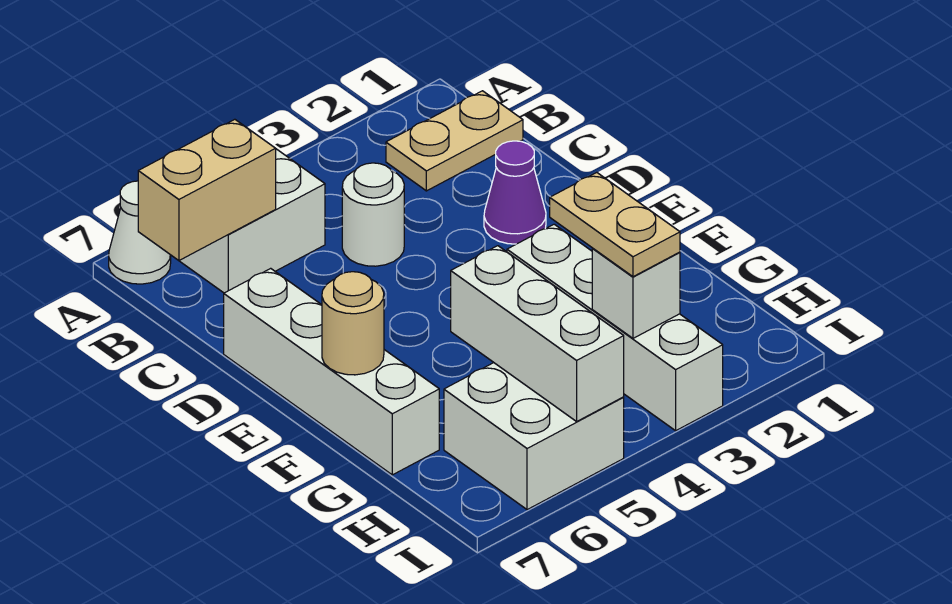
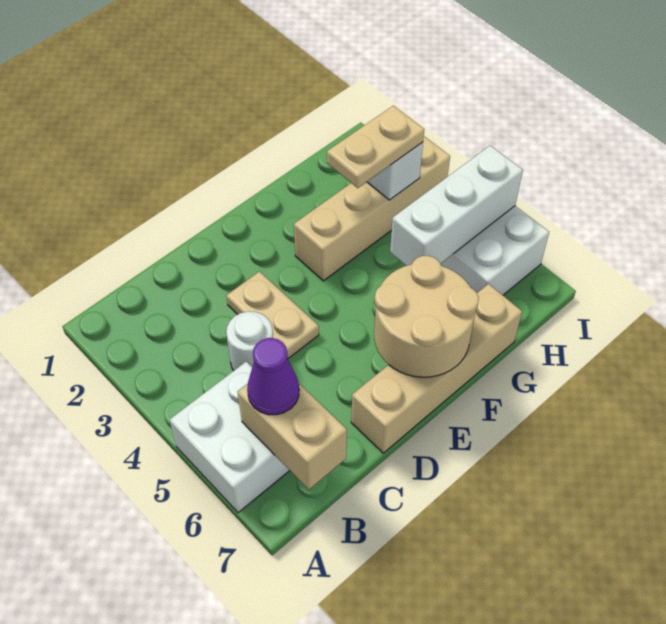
white 1x1 cone [109,181,171,284] -> none
tan 1x2 plate [386,91,523,191] -> tan 1x2 plate moved to [226,272,319,358]
purple 1x1 cone [484,141,546,244] -> purple 1x1 cone moved to [247,338,299,415]
white 1x4 brick [224,268,439,475] -> tan 1x4 brick [351,284,522,453]
white 1x4 brick [507,224,723,431] -> tan 1x4 brick [294,136,450,281]
tan 1x1 round brick [322,272,384,375] -> tan 2x2 round brick [374,256,479,377]

